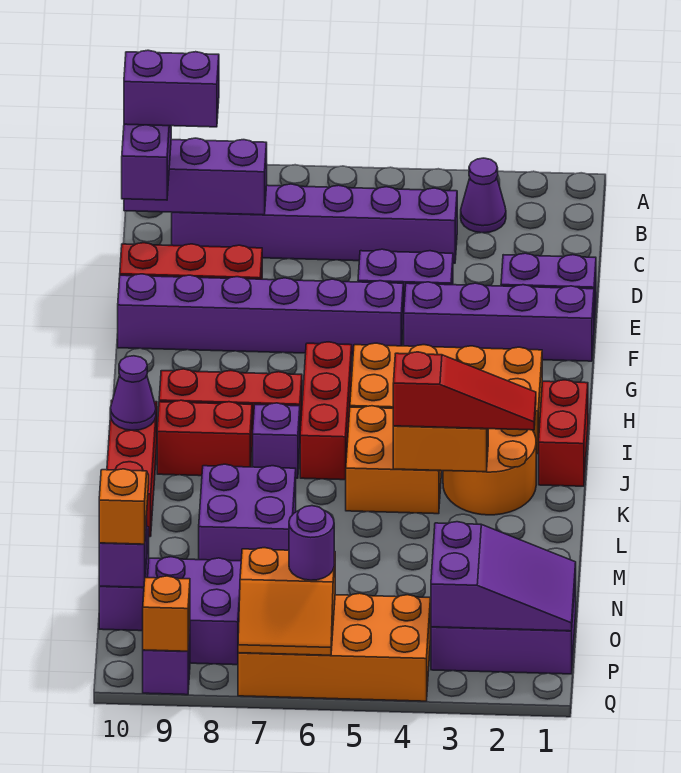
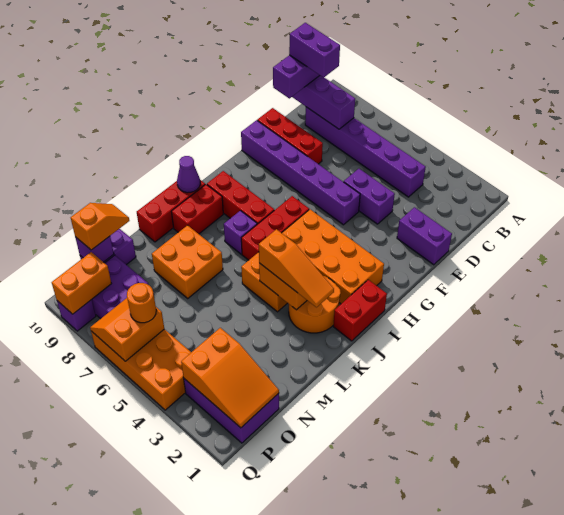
purple 1x1 cone [461,158,506,233] -> none
purple 1x4 brick [403,282,594,361] -> none
red 1x2 brick [157,400,252,476] -> red 1x2 brick turned to [171,184,223,234]
red 1x3 slope [393,352,536,430] -> orange 1x3 slope [259,229,334,307]
purple 2x2 brick [199,464,296,561] -> orange 2x2 brick [152,225,223,298]
purple 2x3 slope [431,522,576,631] -> orange 2x3 slope [181,328,279,428]
orange 2x2 slope [238,548,335,655] -> orange 2x2 slope turned to [90,298,164,361]
purple 1x1 round brick [289,506,334,580] -> orange 1x1 round brick [127,283,156,323]
orange 1x1 brick [143,576,190,651] -> orange 1x2 brick [52,252,111,314]

